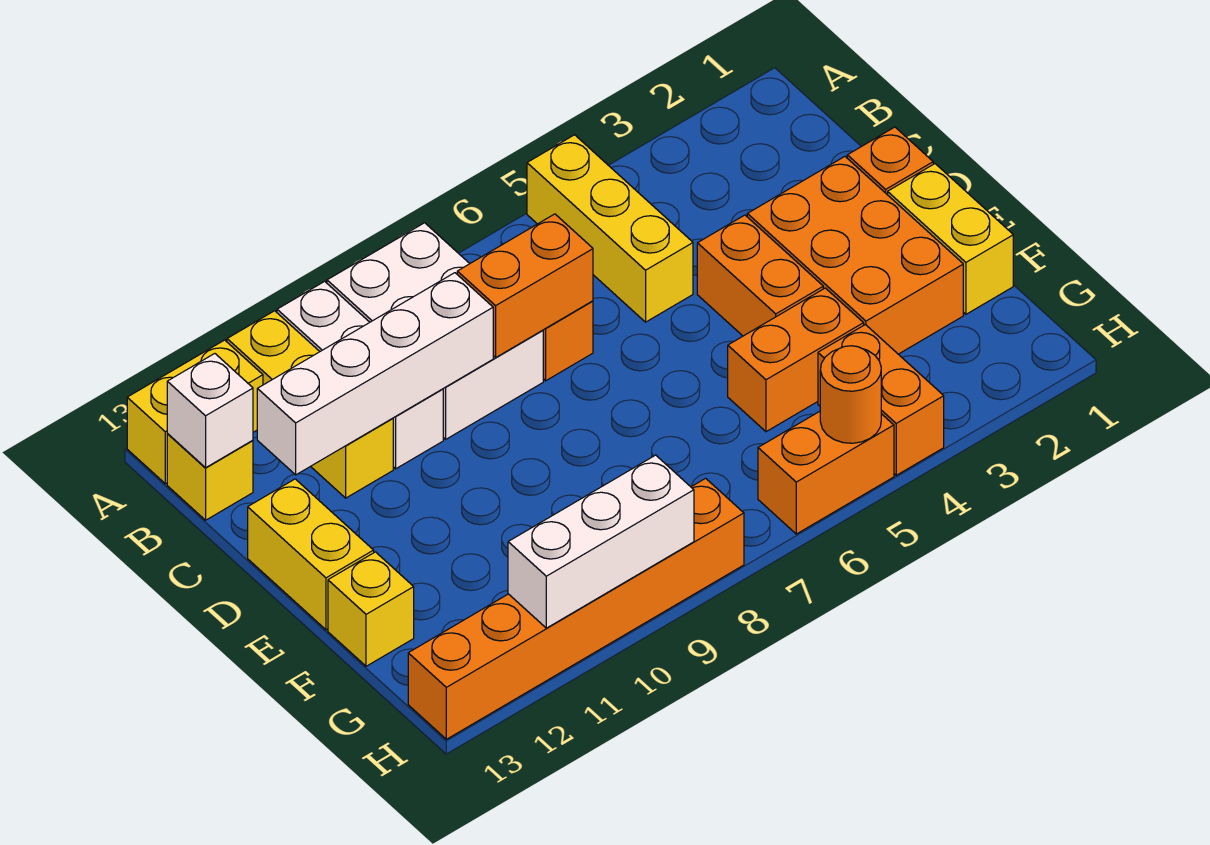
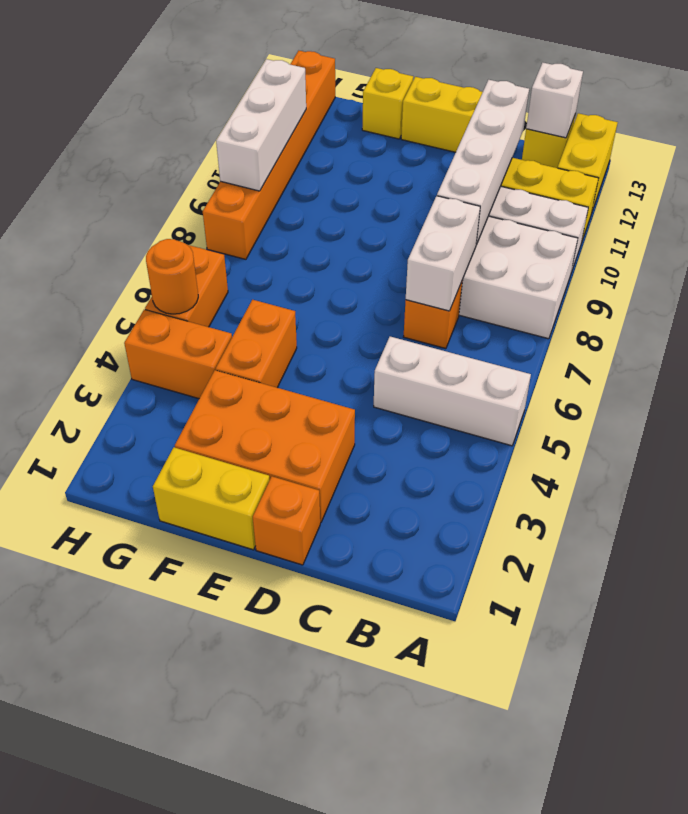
yellow 1x3 brick [527,135,693,322] -> white 1x3 brick [374,337,531,446]
orange 1x2 brick [457,214,593,357] -> white 1x2 brick [406,196,480,311]
orange 1x2 brick [697,215,823,336] -> none

